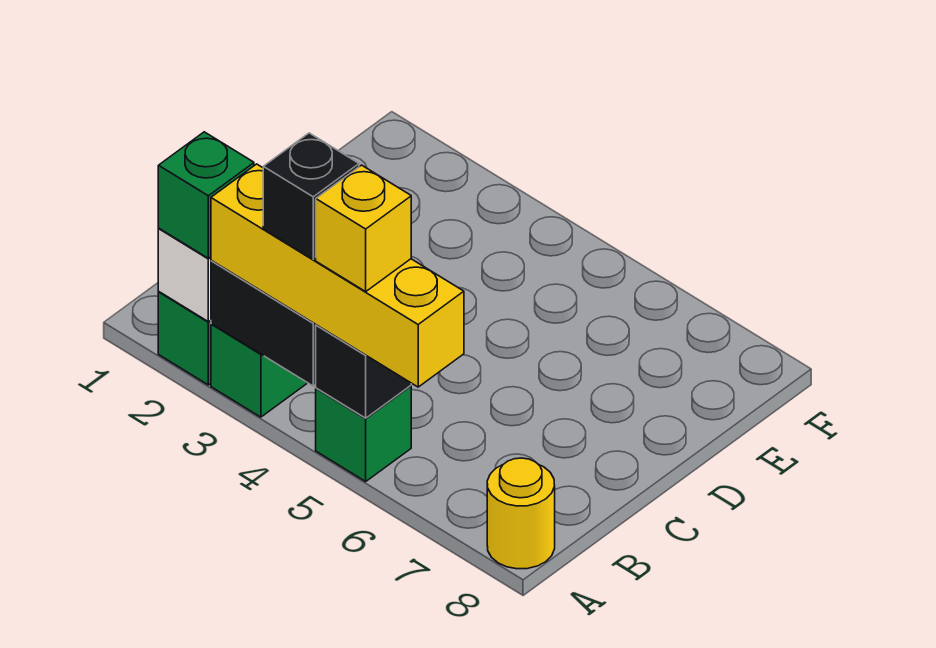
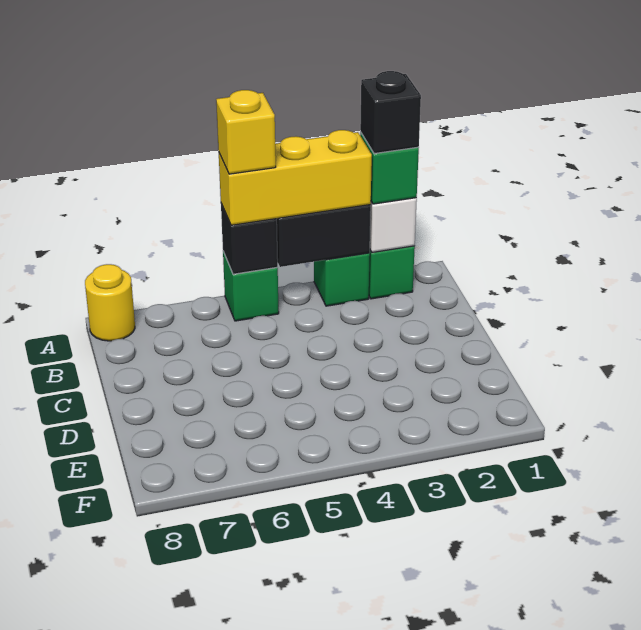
yellow 1x4 brick [211,164,464,387] -> yellow 1x3 brick [219,130,372,225]
black 1x1 brick [263,133,359,259] -> black 1x1 brick moved to [360,71,421,154]

